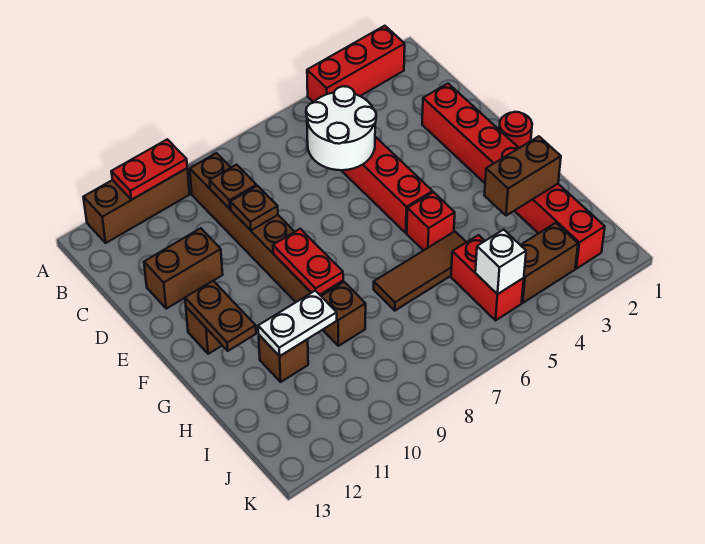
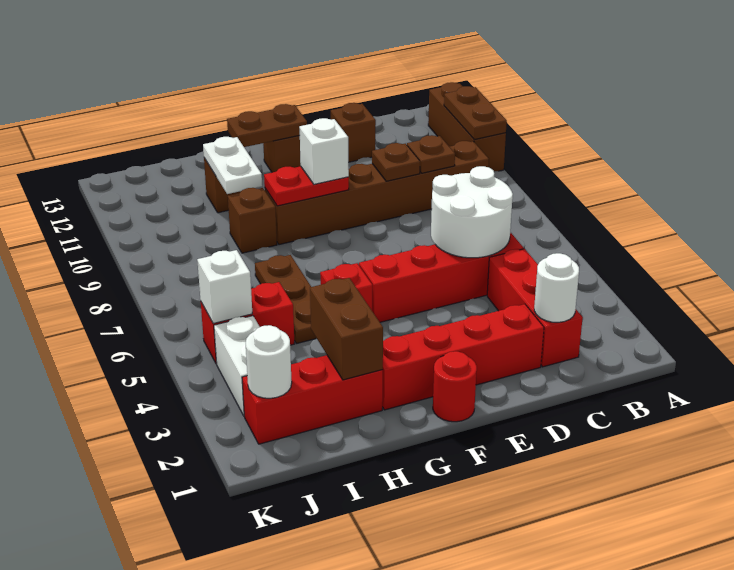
red 1x3 brick [307,26,405,102] -> red 1x3 brick moved to [487,249,583,367]
red 1x2 plate [111,139,187,200] -> brown 1x2 plate [444,86,507,140]
none -> white 1x1 round brick [534,253,579,322]
brown 1x2 brick [144,228,223,309] -> brown 1x1 brick [331,103,376,162]
none -> white 1x1 brick [299,118,349,184]
brown 1x3 tile [374,232,466,311] -> brown 1x3 plate [255,255,317,344]
none -> white 1x1 round brick [246,325,292,398]
brown 1x2 brick [521,223,578,303] -> white 1x2 brick [214,316,260,416]

